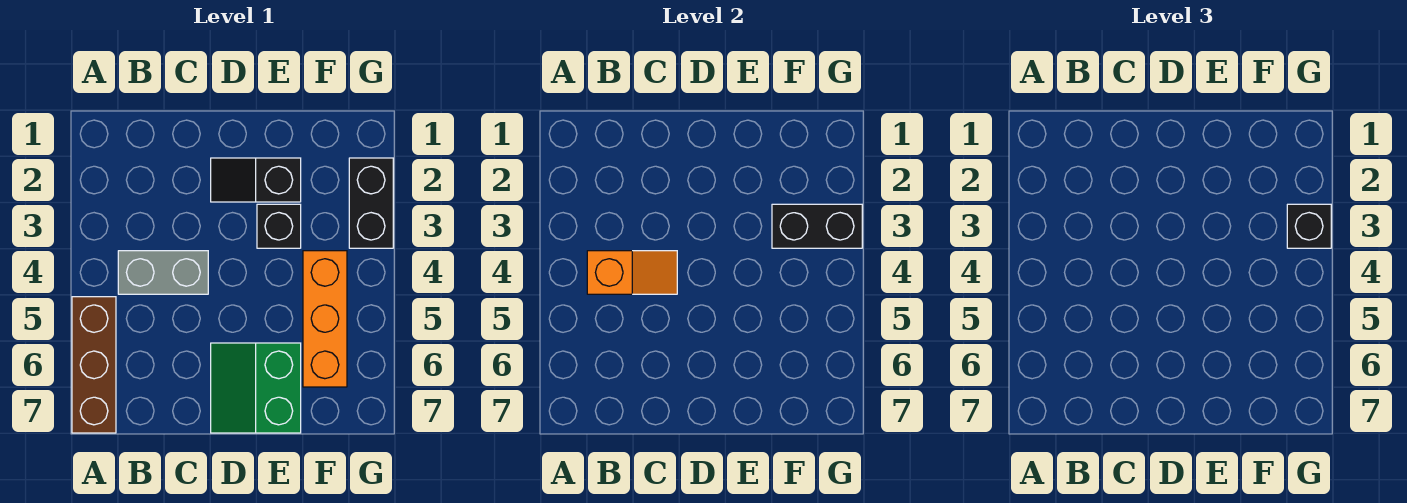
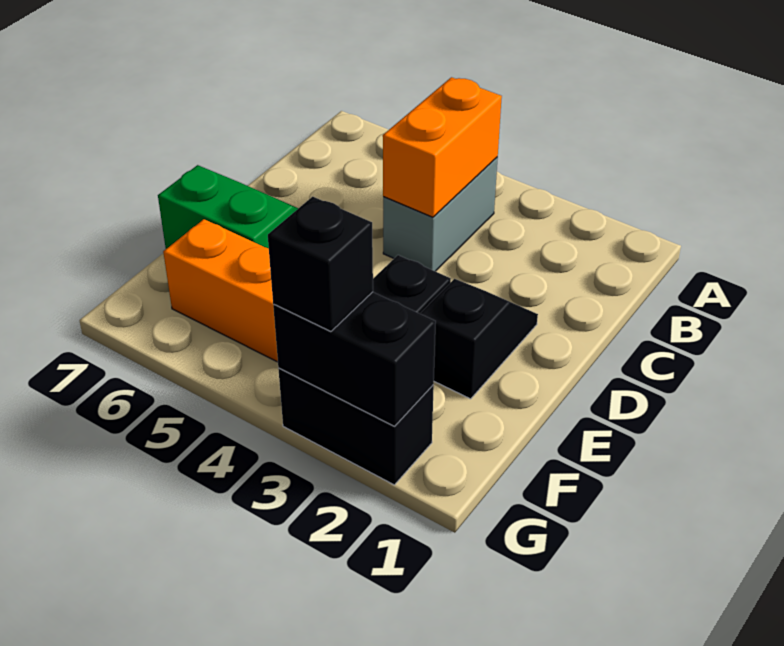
brown 1x3 brick [72,297,116,433] -> none
orange 1x2 slope [587,251,677,294] -> orange 1x2 brick [383,77,502,217]
black 1x2 brick [772,204,862,248] -> black 1x2 brick turned to [273,292,436,426]

